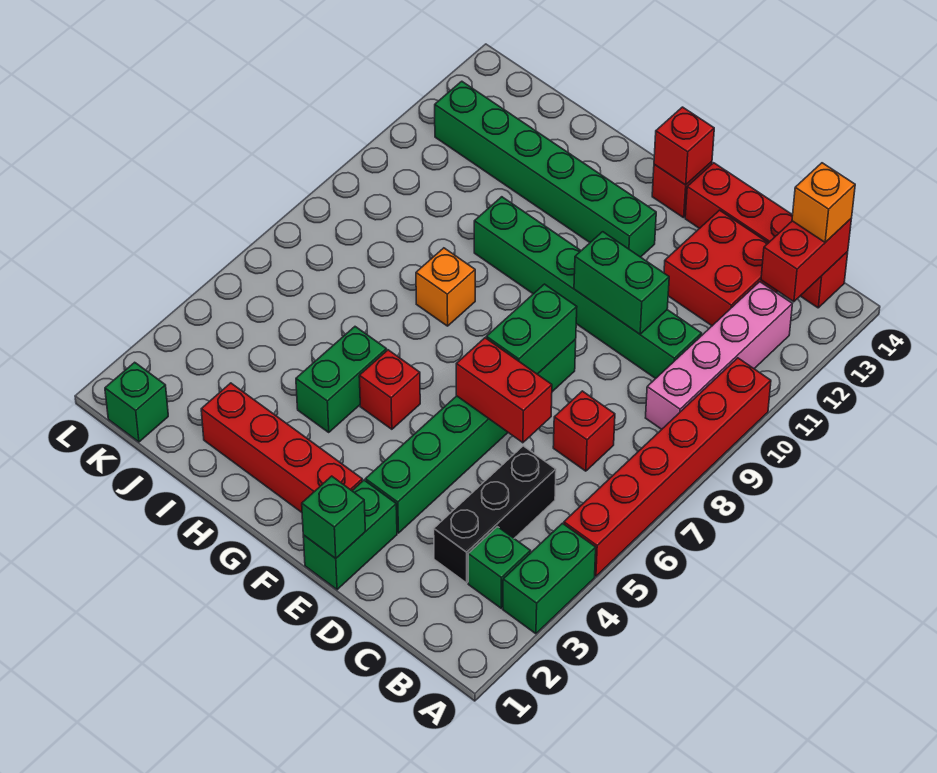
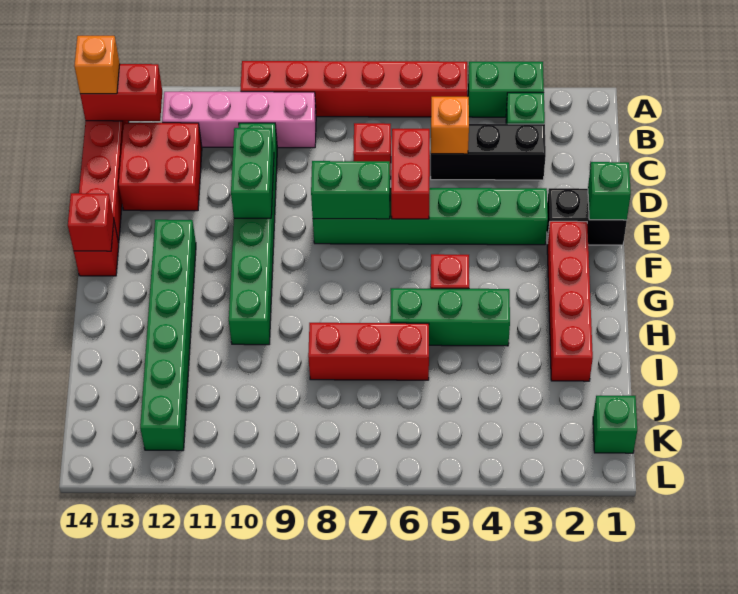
green 1x2 brick [303,480,397,590] -> black 1x2 brick [547,188,627,245]
green 1x2 brick [296,327,387,432] -> green 1x3 brick [390,288,510,346]
orange 1x1 brick [416,248,475,326] -> orange 1x1 brick moved to [431,97,469,154]
none -> red 1x3 brick [308,323,429,380]

